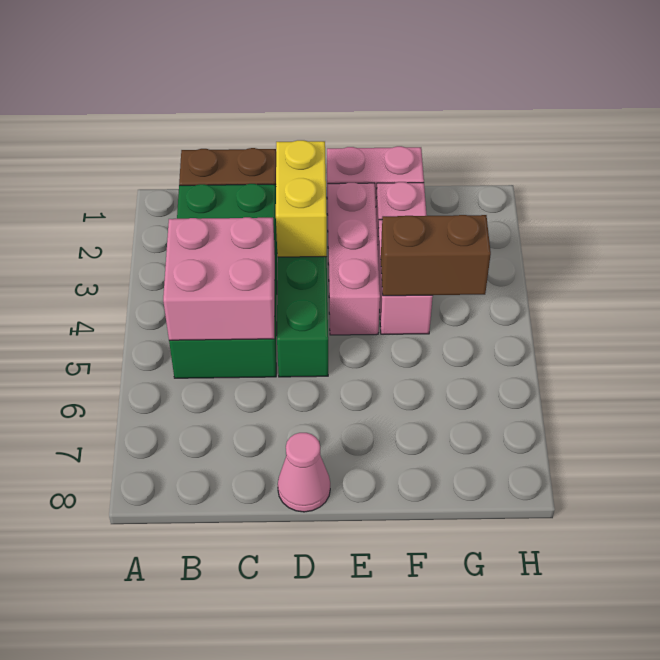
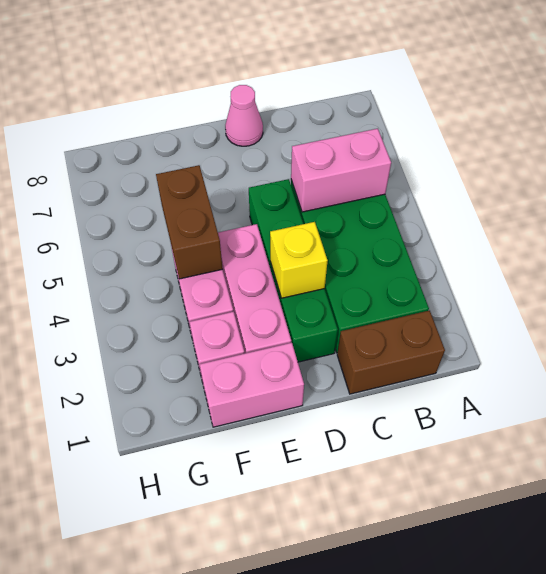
pink 2x2 brick [163,217,275,340] -> pink 1x2 brick [291,129,391,212]
yellow 1x2 brick [276,140,327,257] -> yellow 1x1 brick [270,222,328,298]
brown 1x2 brick [381,215,491,296] -> brown 1x2 brick turned to [156,165,223,279]

